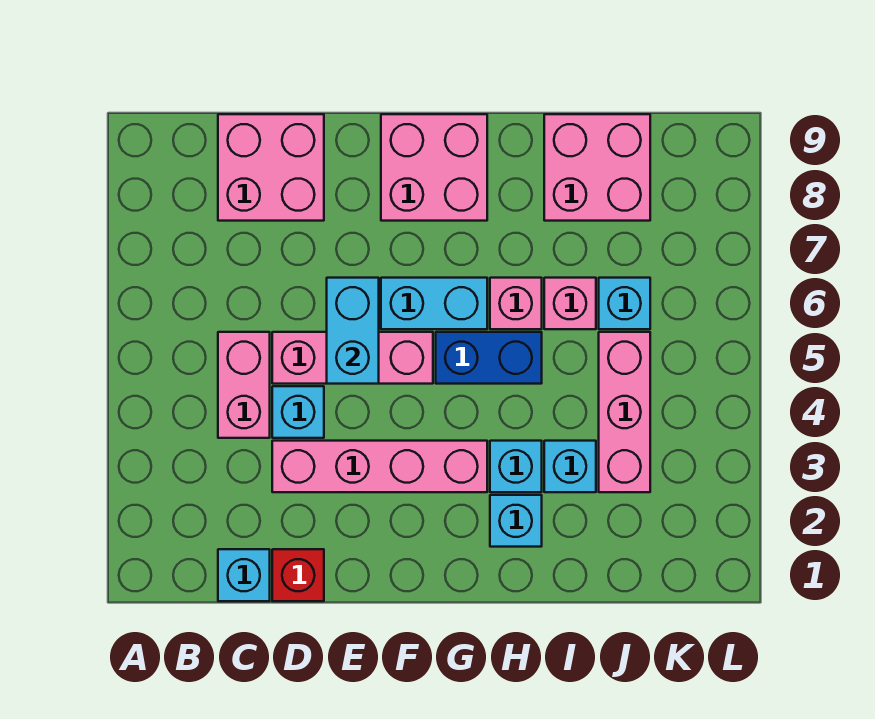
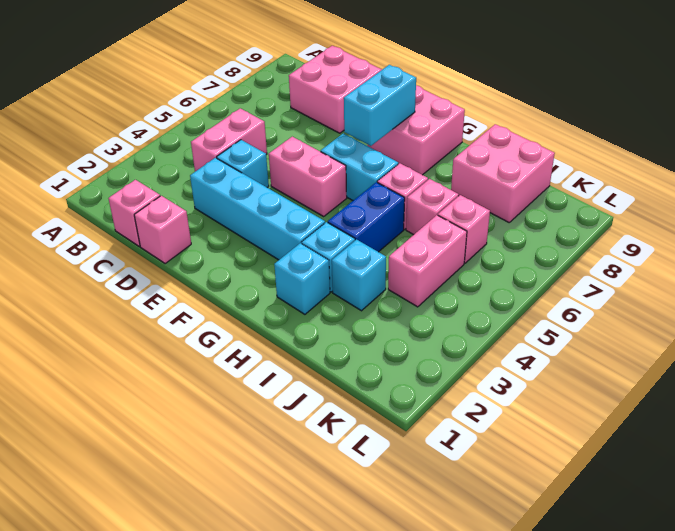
cyan 1x1 brick [218,549,270,601] -> pink 1x1 brick [108,180,160,246]
red 1x1 brick [272,549,324,601] -> pink 1x1 brick [134,196,191,264]
pink 1x4 brick [272,441,487,492] -> cyan 1x4 brick [190,158,325,260]
pink 1x3 brick [272,332,433,384] -> pink 1x2 brick [269,137,347,216]
cyan 1x2 brick [327,278,379,384] -> cyan 1x2 brick moved to [344,65,416,146]
blue 1x2 brick [436,332,542,384] -> blue 1x2 brick turned to [328,182,405,252]
pink 1x3 brick [599,332,650,492] -> pink 1x2 brick [388,215,467,307]
cyan 1x1 brick [599,278,650,329] -> pink 1x1 brick [438,195,490,263]

